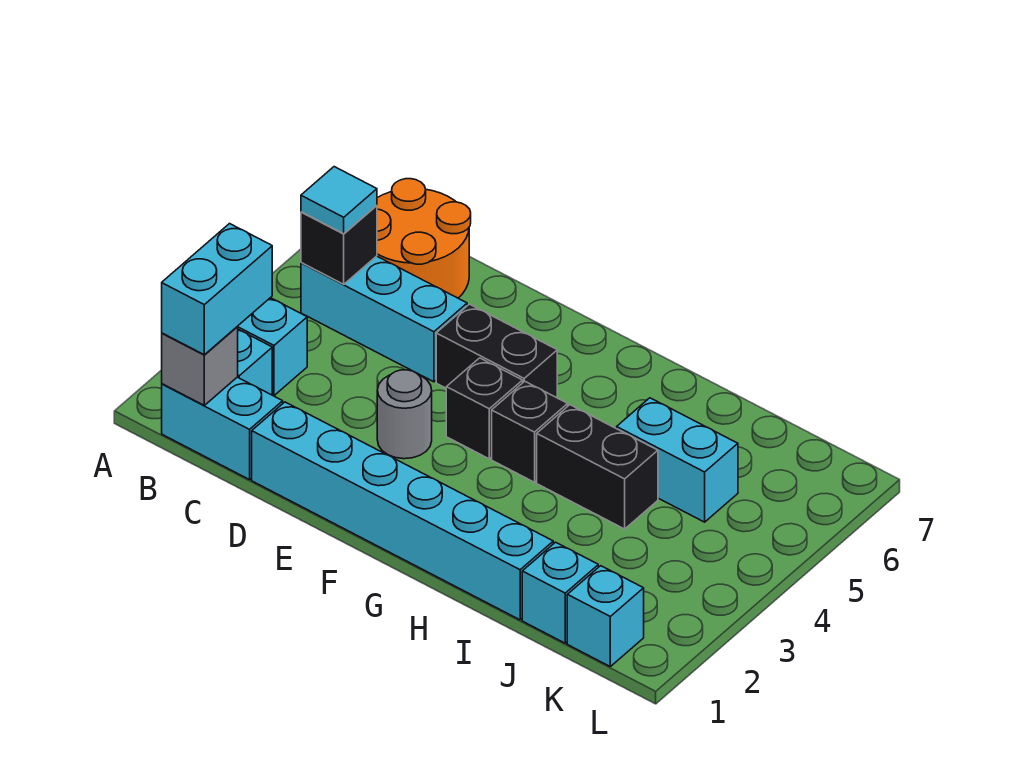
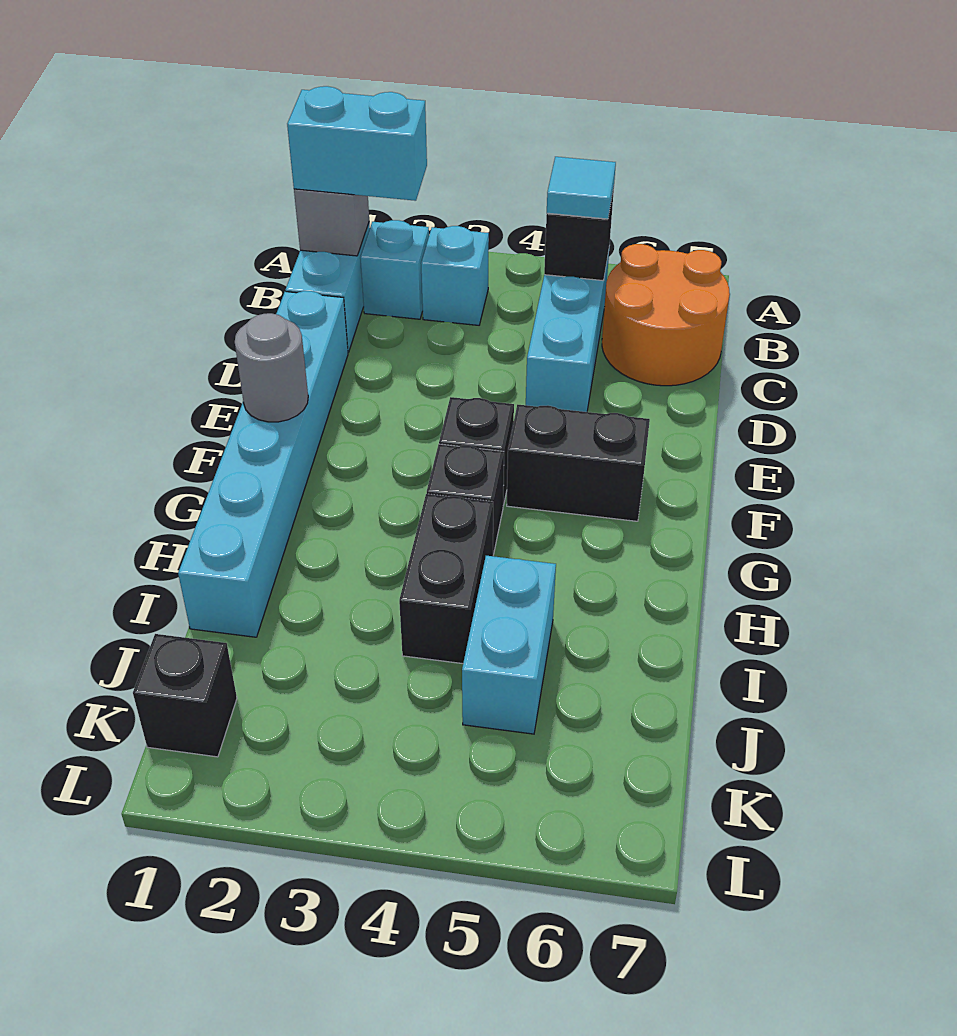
grey 1x1 round brick [377,370,432,459] -> grey 1x1 round brick moved to [235,313,308,422]
black 1x2 brick [436,304,557,398] -> black 1x2 brick turned to [507,405,650,521]
cyan 1x1 brick [522,542,598,643] -> none
cyan 1x1 brick [567,566,644,666] -> black 1x1 brick [133,634,237,757]

